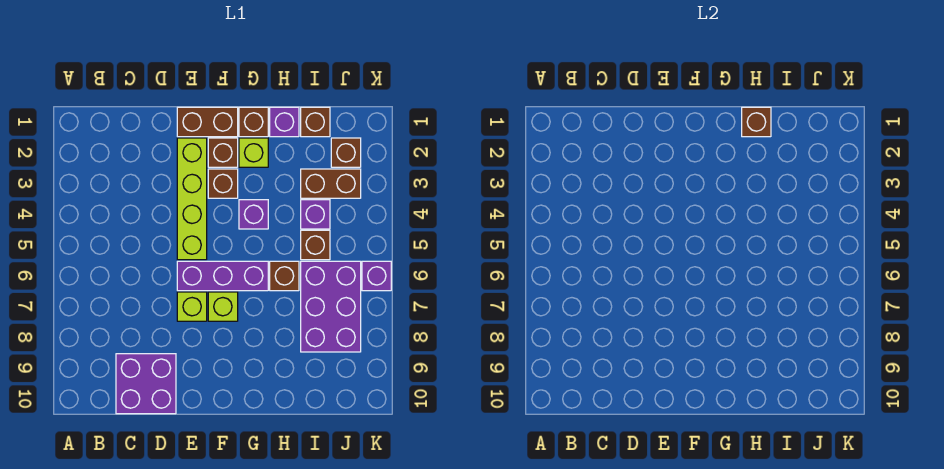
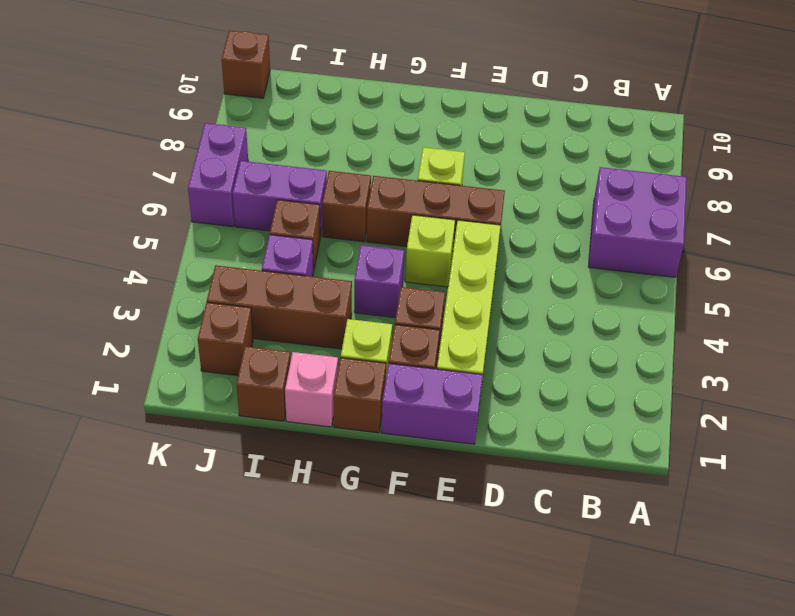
purple 2x2 brick [116,354,176,414] -> purple 2x2 brick moved to [588,167,687,277]
brown 1x2 brick [177,107,238,137] -> purple 1x2 brick [381,363,483,444]
purple 1x3 brick [177,261,268,291] -> brown 1x3 brick [367,176,505,249]
lime 1x1 brick [177,292,207,321] -> lime 1x1 brick moved to [405,215,455,287]
purple 1x1 brick [270,107,299,137] -> pink 1x1 brick [285,352,338,427]
brown 1x1 brick [742,107,771,137] -> brown 1x1 brick moved to [222,30,270,98]
brown 1x2 brick [301,169,361,198] -> brown 1x3 brick [207,265,352,349]
purple 2x3 brick [301,261,361,352] -> purple 1x2 brick [233,161,327,236]
purple 1x1 brick [362,261,391,291] -> purple 1x2 brick [188,123,248,227]

